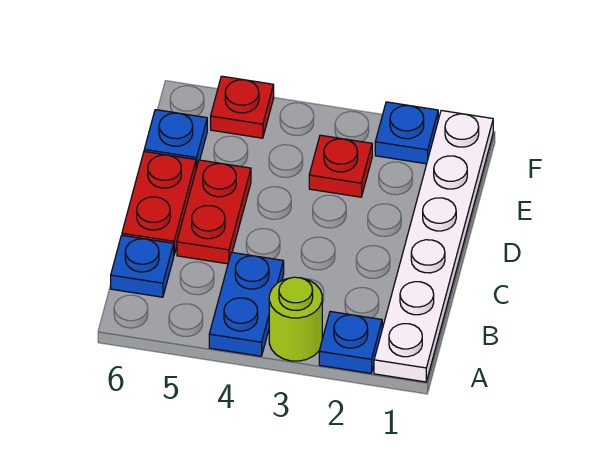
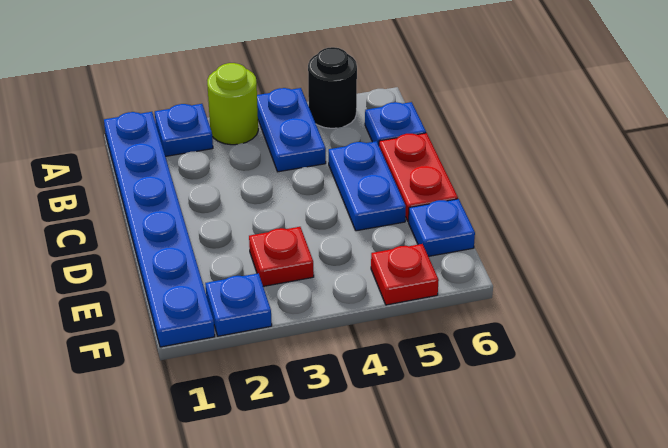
white 1x6 plate [374,111,493,382] -> blue 1x6 plate [104,112,215,347]
none -> black 1x1 round brick [308,47,357,128]
red 1x2 plate [177,160,251,264] -> blue 1x2 plate [329,141,406,231]

